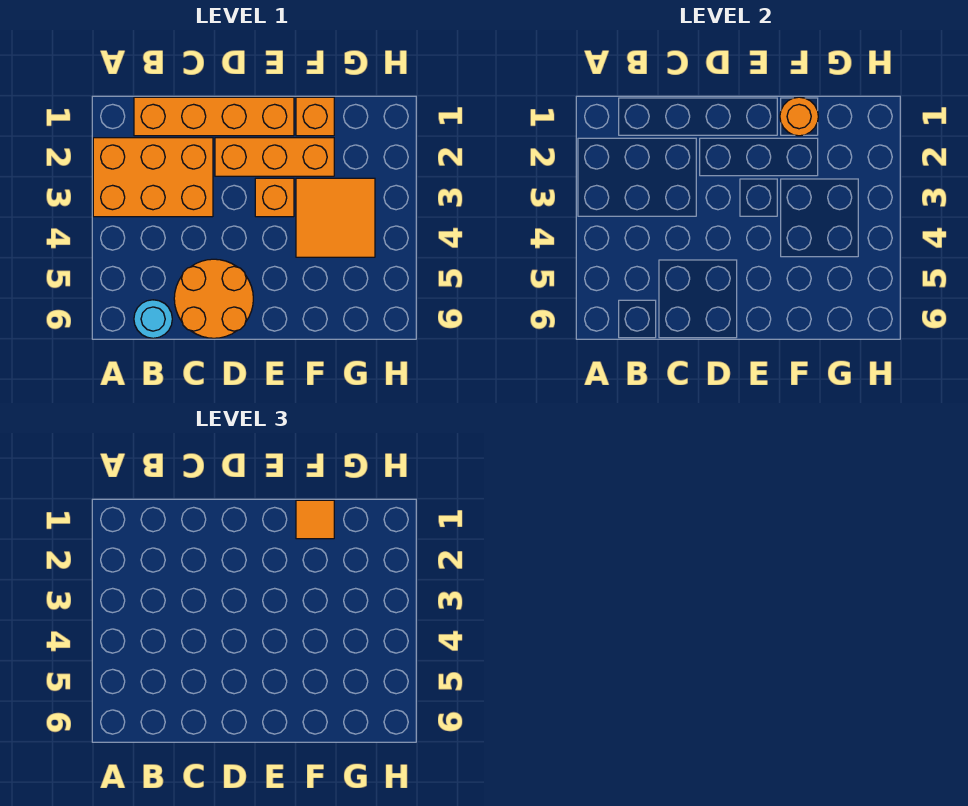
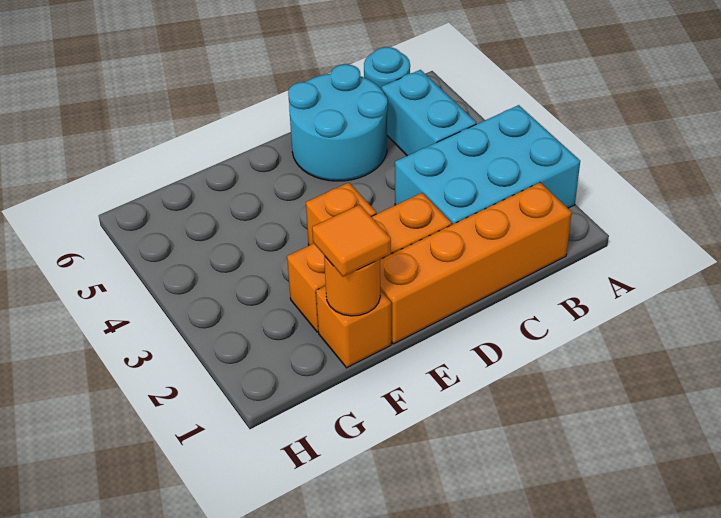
orange 2x3 brick [93,138,213,217] -> cyan 2x3 brick [395,105,580,225]
none -> cyan 1x2 brick [382,70,476,156]
orange 2x2 round brick [174,259,253,338] -> cyan 2x2 round brick [288,64,388,181]
orange 2x2 tile [296,178,375,257] -> none

